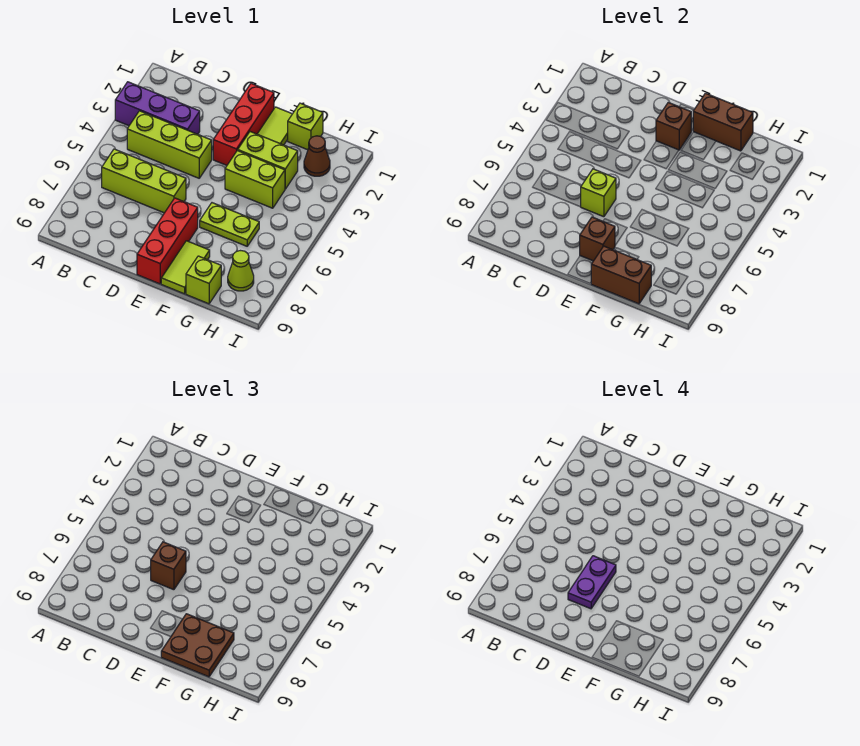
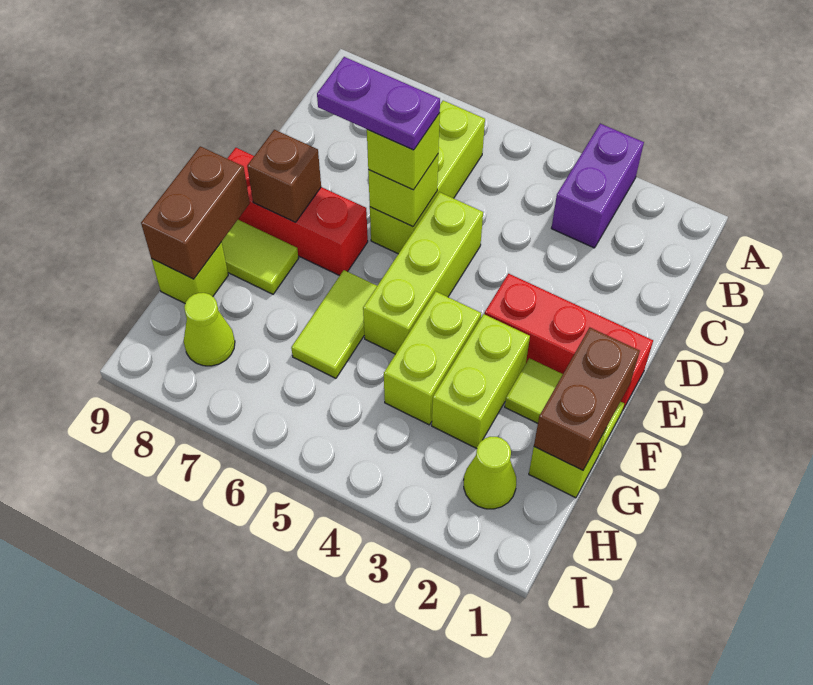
purple 1x3 brick [115,82,200,134] -> purple 1x2 brick [551,124,644,248]
lime 1x3 brick [127,111,212,178] -> lime 1x3 brick moved to [363,192,483,354]
brown 1x1 brick [151,542,186,590] -> lime 1x1 brick [367,113,440,190]
brown 1x1 brick [656,102,691,150] -> none
lime 1x2 plate [200,203,259,246] -> lime 1x2 tile [291,270,377,378]
brown 2x2 plate [161,614,234,677] -> none
brown 1x1 cone [304,136,330,176] -> lime 1x1 cone [464,437,516,509]

